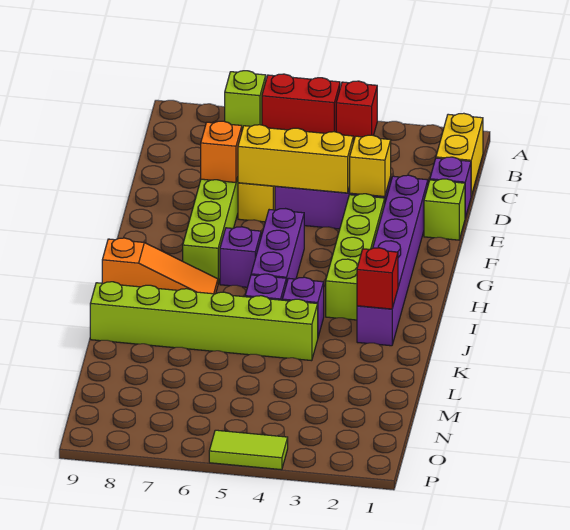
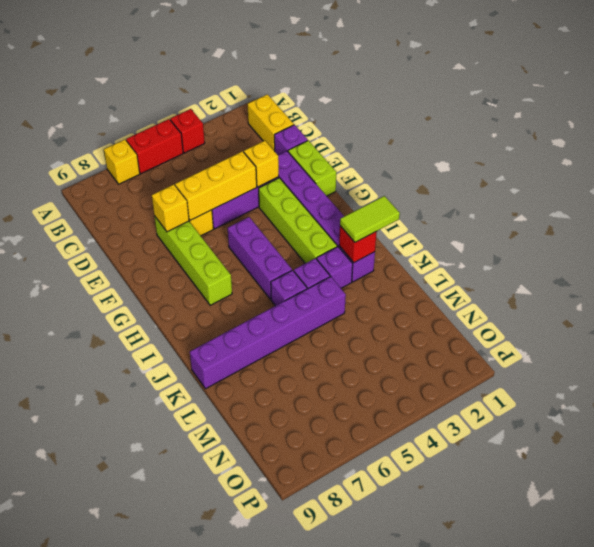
lime 1x1 brick [225,71,266,129] -> yellow 1x1 brick [104,140,140,184]
lime 1x1 brick [424,179,465,240] -> lime 1x2 brick [288,140,336,196]
orange 1x1 brick [201,121,242,182] -> yellow 1x1 brick [152,184,189,232]
purple 1x1 brick [220,227,261,287] -> purple 1x1 brick moved to [317,247,353,288]
orange 1x3 slope [102,238,218,294] -> none
lime 1x6 brick [90,282,318,361] -> purple 1x6 brick [190,277,346,389]
lime 1x2 tile [209,430,288,470] -> lime 1x2 tile moved to [340,196,400,242]

